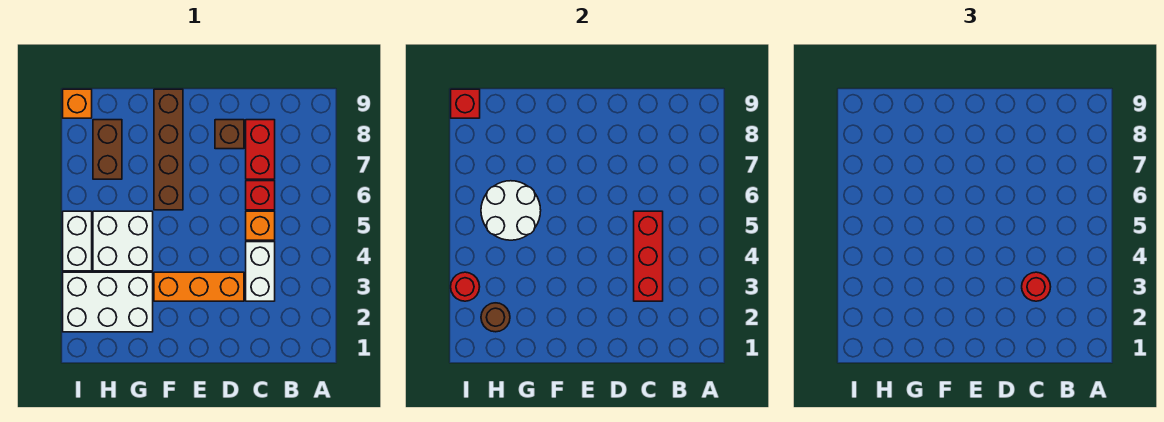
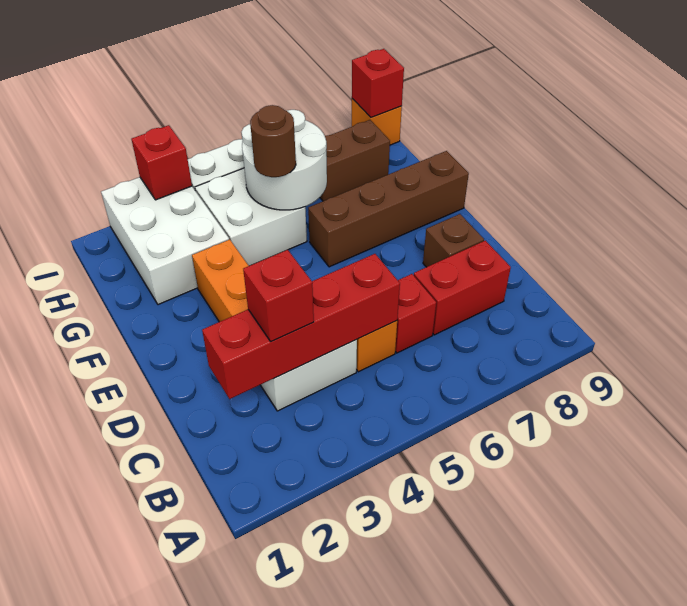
red 1x3 brick [634,211,663,301] -> red 1x4 brick [202,254,400,399]
red 1x1 round brick [1022,272,1051,301] -> red 1x1 brick [243,250,314,342]
brown 1x1 round brick [481,303,510,332] -> brown 1x1 round brick moved to [250,105,296,177]
red 1x1 round brick [451,272,480,301] -> red 1x1 brick [131,125,192,200]

